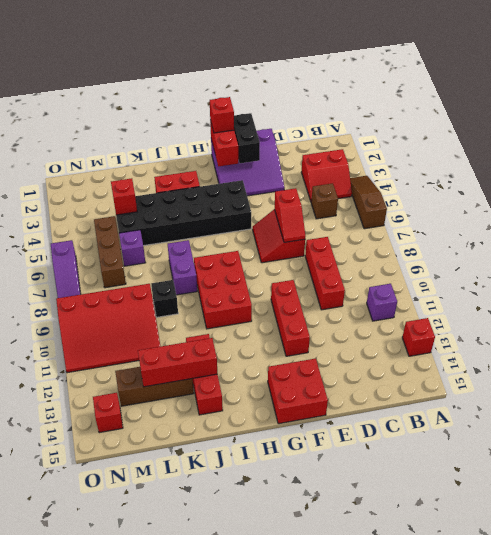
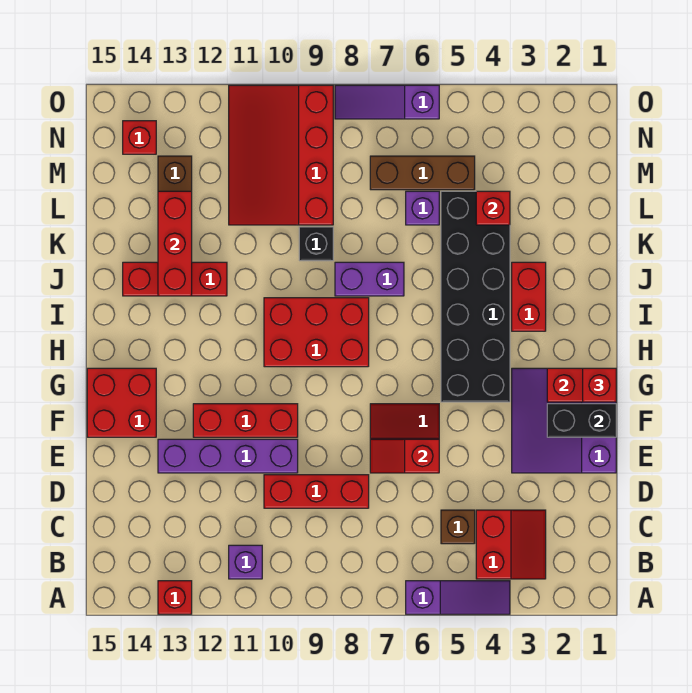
brown 1x3 slope [350,176,387,229] -> purple 1x3 slope [406,581,510,614]
red 2x2 slope [301,149,352,201] -> red 2x2 slope turned to [476,510,546,579]
none -> purple 1x4 brick [158,439,298,473]

